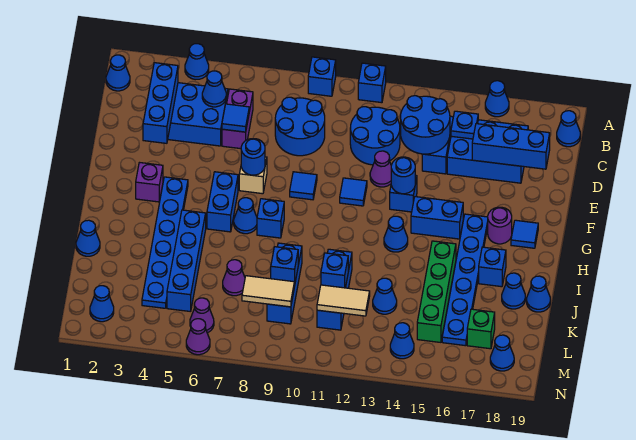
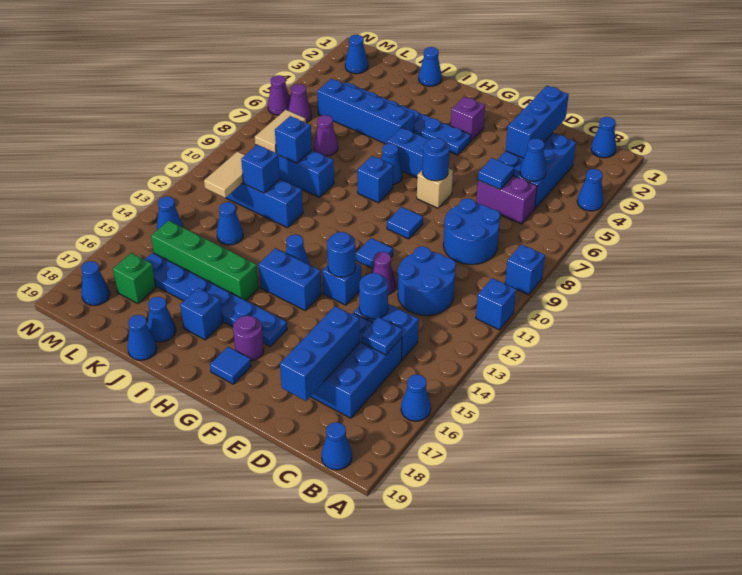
blue 1x3 brick [143,63,178,143] -> blue 1x3 brick turned to [506,86,569,158]
blue 2x2 round brick [401,96,450,154] -> blue 1x1 round brick [359,273,388,319]
blue 1x2 brick [411,197,463,239] -> blue 1x2 brick turned to [259,248,322,310]

